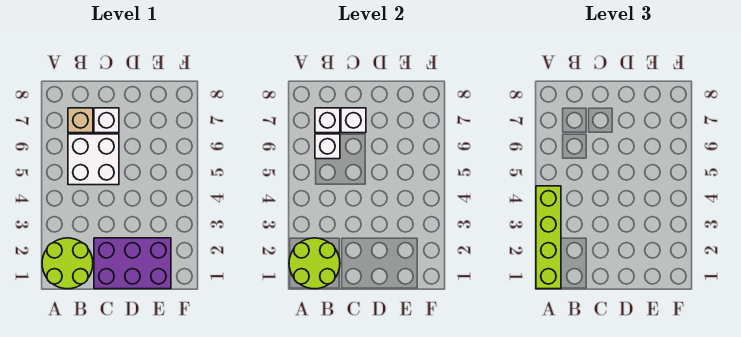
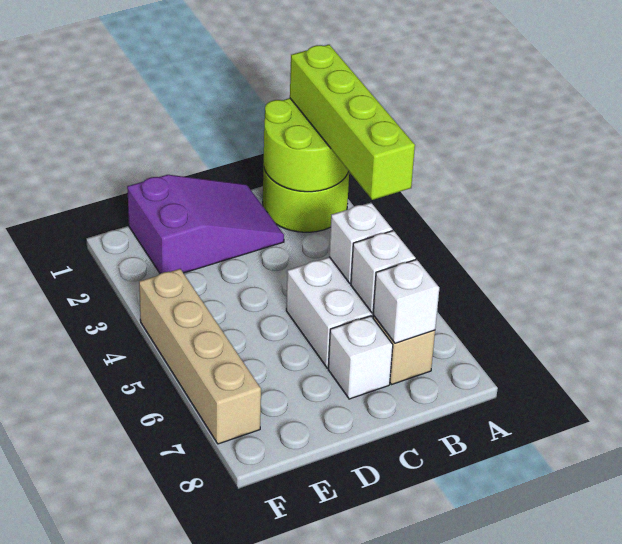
purple 2x3 brick [94,238,171,289] -> purple 2x3 slope [127,175,284,274]
white 1x1 brick [341,108,366,133] -> white 1x1 brick moved to [329,203,393,284]
none -> tan 1x4 brick [139,269,261,444]

